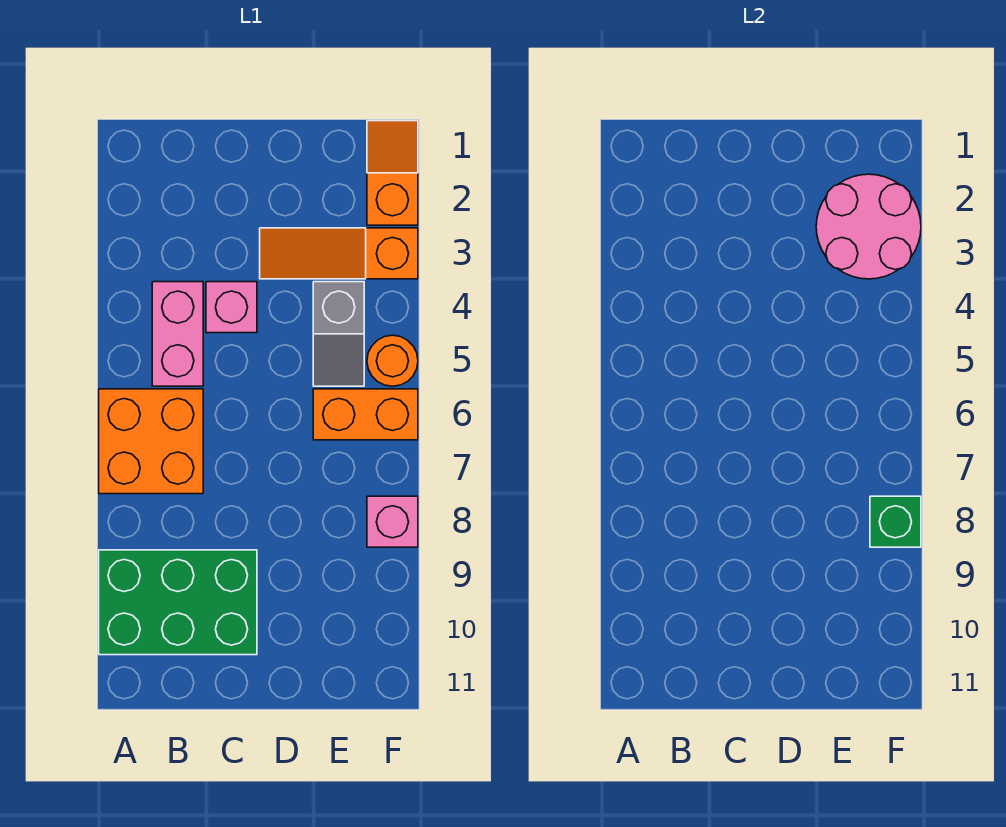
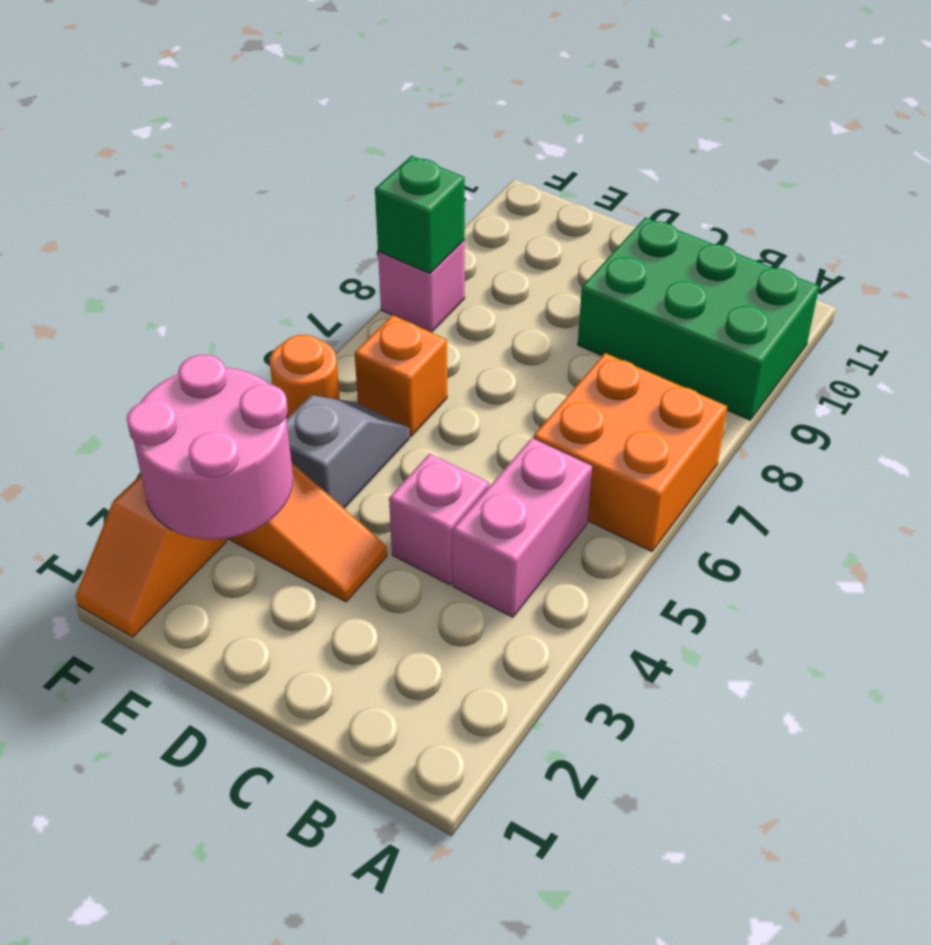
orange 1x2 brick [313,389,418,440] -> orange 1x1 brick [355,315,447,436]

